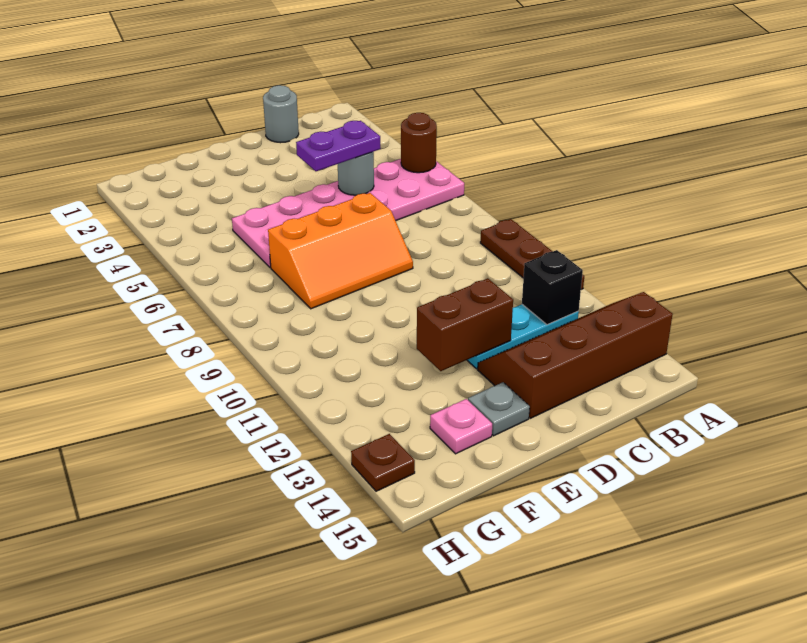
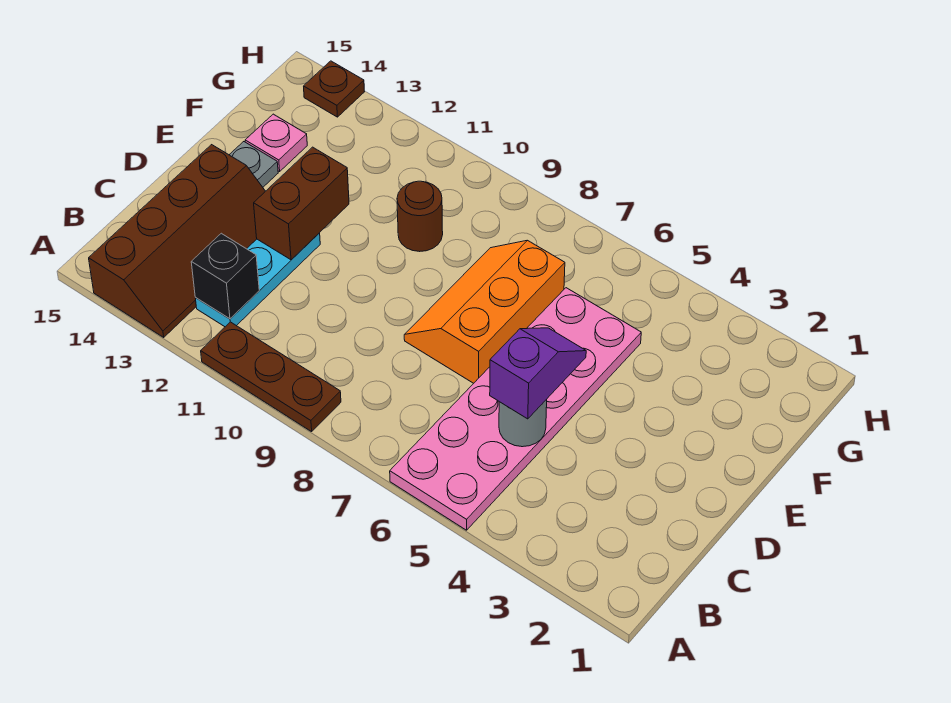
brown 1x1 round brick [401,113,437,173] -> brown 1x1 round brick moved to [397,181,443,252]
grey 1x1 round brick [263,85,299,143] -> none
purple 1x2 plate [296,121,381,171] -> purple 1x2 slope [490,328,586,419]

